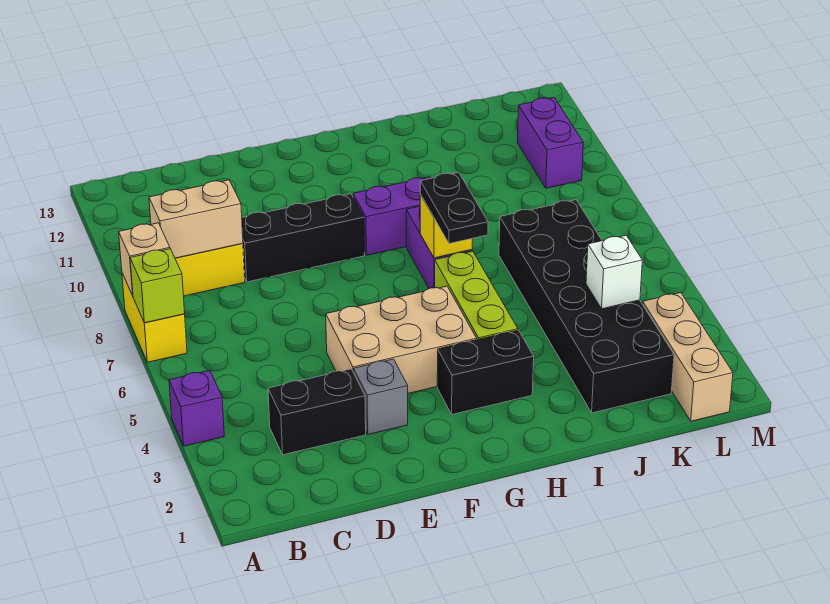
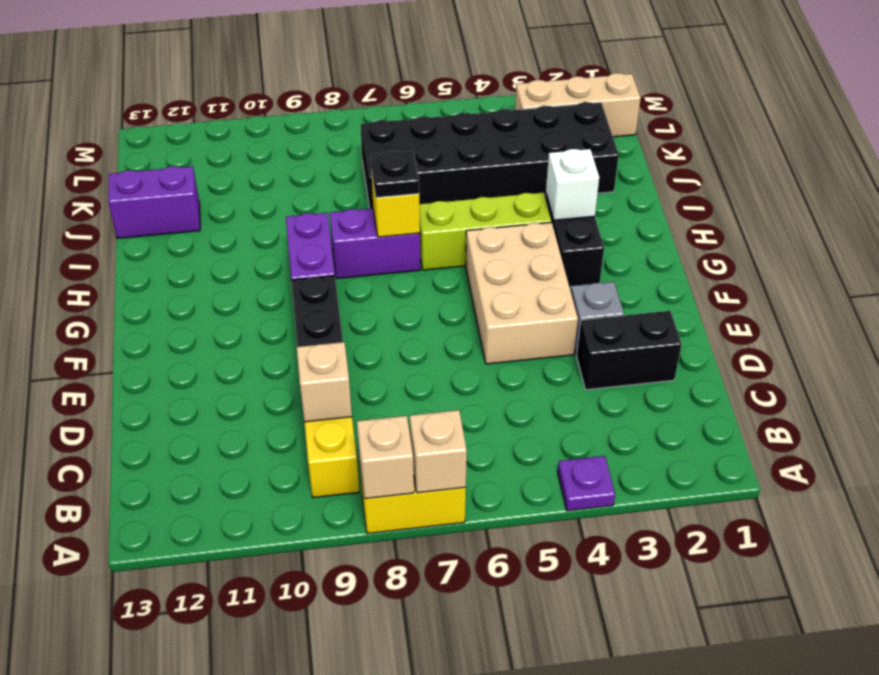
purple 1x1 brick [169,370,224,446] -> purple 1x1 plate [558,456,615,511]
lime 1x1 brick [130,249,185,323] -> tan 1x1 brick [410,410,467,493]
tan 1x2 brick [149,180,243,258] -> tan 1x1 brick [297,342,352,422]
black 1x2 brick [268,369,366,455] -> black 1x2 brick turned to [577,311,682,390]
black 1x2 plate [420,172,488,244] -> black 1x1 plate [371,151,419,198]
white 1x1 brick [586,235,642,309] -> white 1x1 brick moved to [546,149,599,220]
purple 1x2 brick [518,98,583,188] -> purple 1x2 brick moved to [108,166,200,238]

